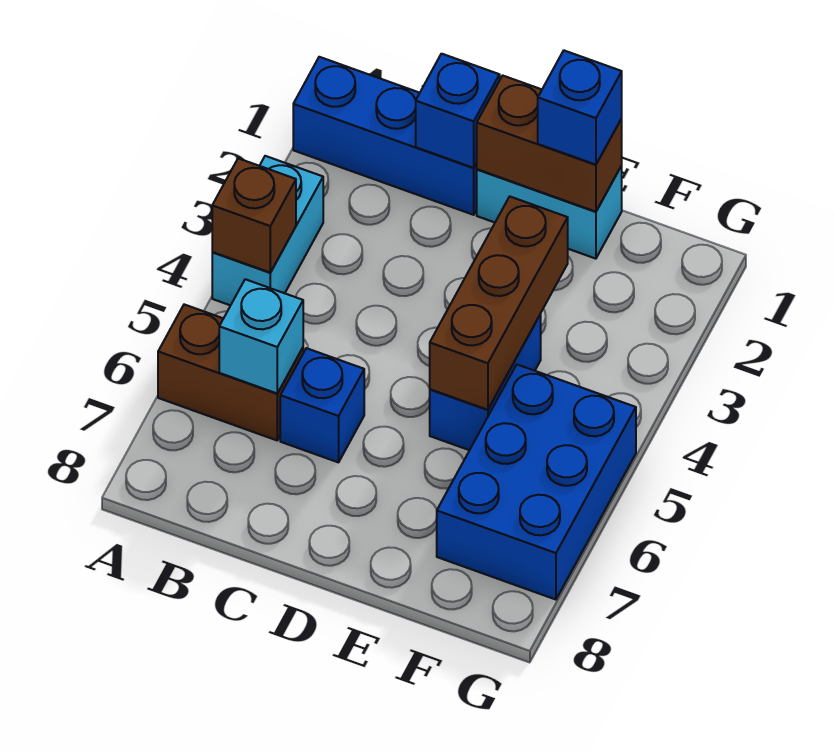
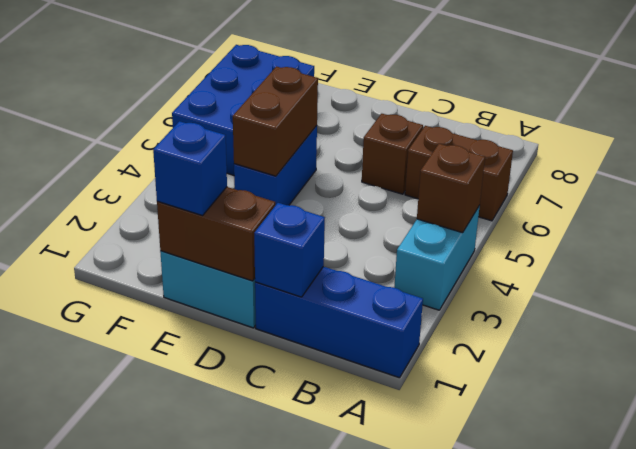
cyan 1x1 brick [219,279,303,393] -> none
blue 1x1 brick [280,348,364,462] -> brown 1x1 brick [362,114,423,194]
brown 1x3 brick [430,197,568,410] -> brown 1x2 brick [233,67,318,176]

